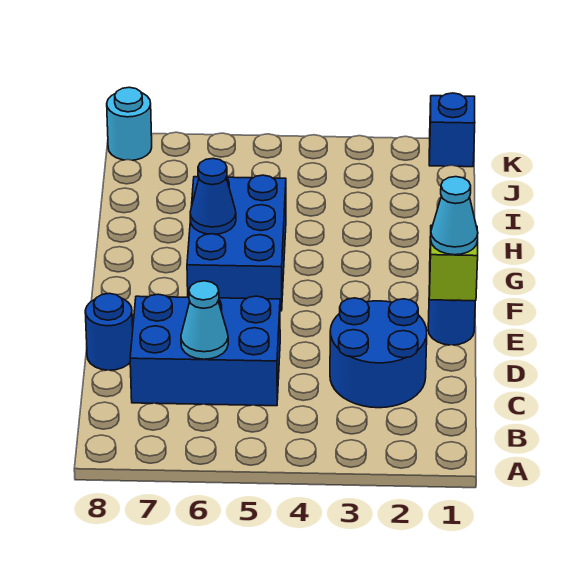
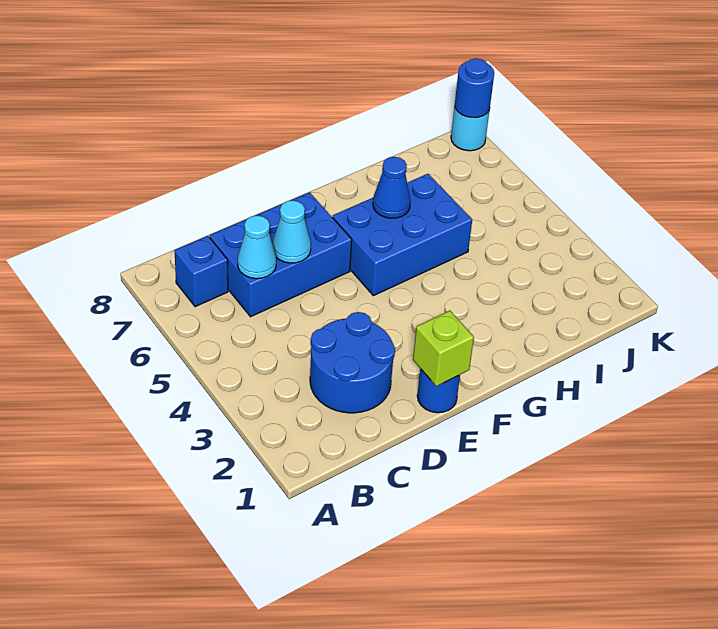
blue 2x3 brick [130,294,280,406] -> blue 2x3 brick turned to [210,192,352,317]
blue 1x1 round brick [85,293,133,370] -> blue 1x1 round brick moved to [455,58,494,118]
cyan 1x1 cone [431,177,478,255] -> cyan 1x1 cone moved to [272,200,311,263]
blue 1x1 brick [429,93,475,167] -> blue 1x1 brick moved to [175,236,228,307]

